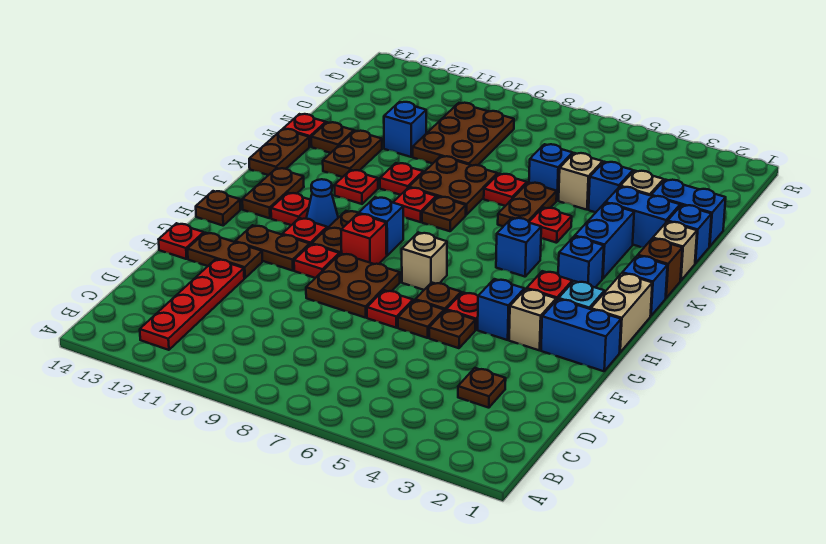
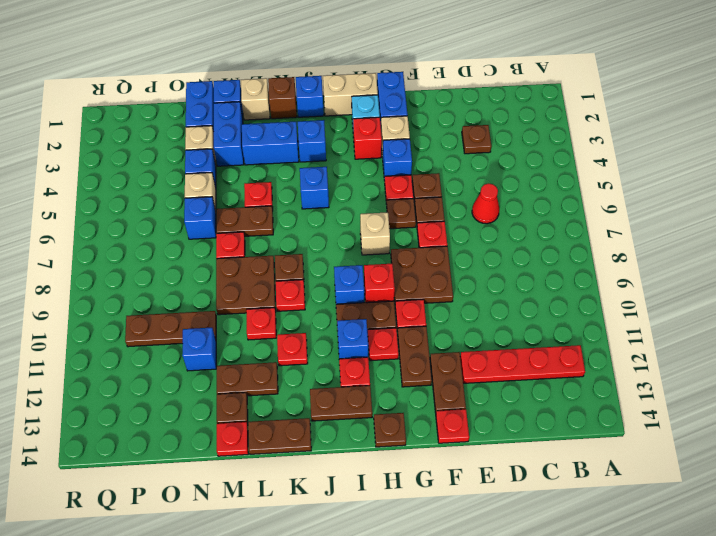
none -> red 1x1 cone [472,184,499,224]
blue 1x1 cone [306,179,338,228] -> blue 1x1 brick [337,319,368,359]
brown 2x3 plate [413,103,514,166] -> brown 1x3 plate [125,311,216,347]

